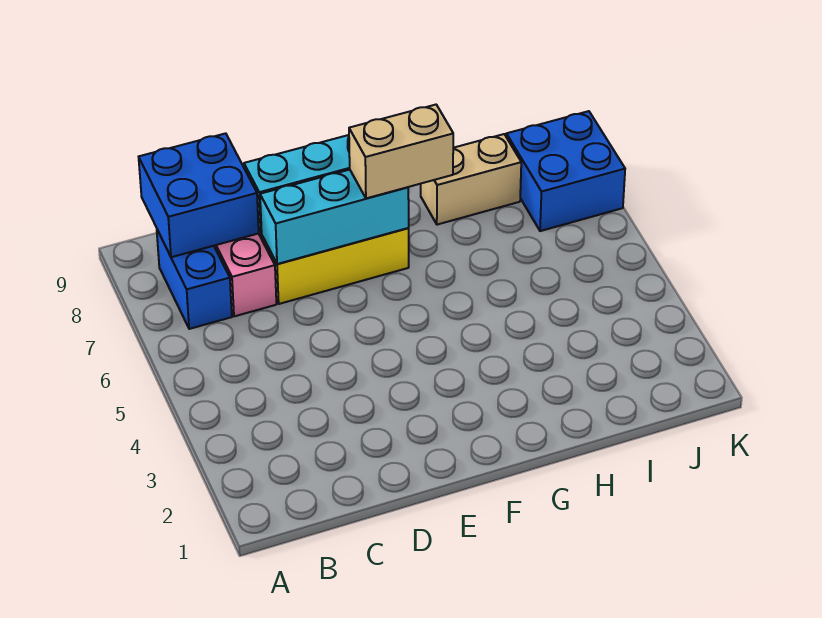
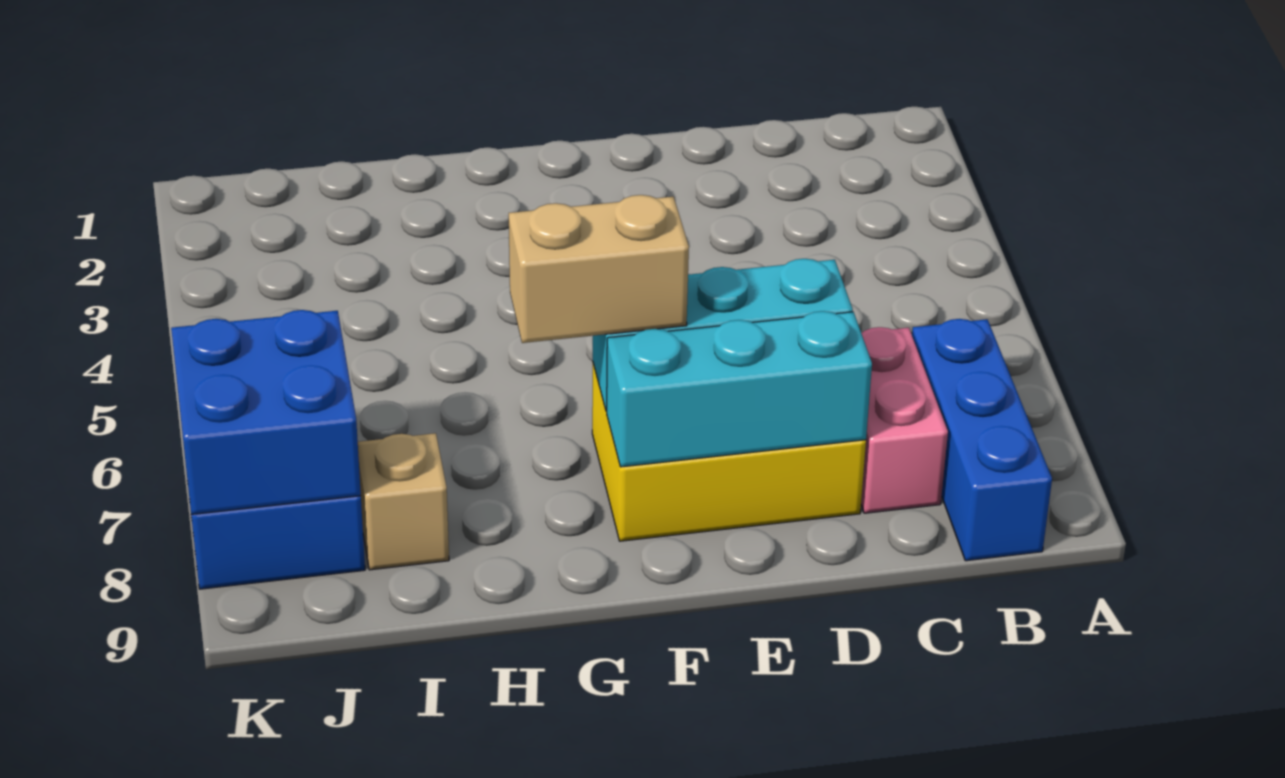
blue 1x2 brick [157,230,232,329] -> blue 1x3 brick [912,319,1052,561]
blue 2x2 brick [139,133,259,257] -> blue 2x2 brick moved to [171,310,361,515]
tan 1x2 brick [421,134,521,225] -> tan 1x1 brick [358,433,449,570]

